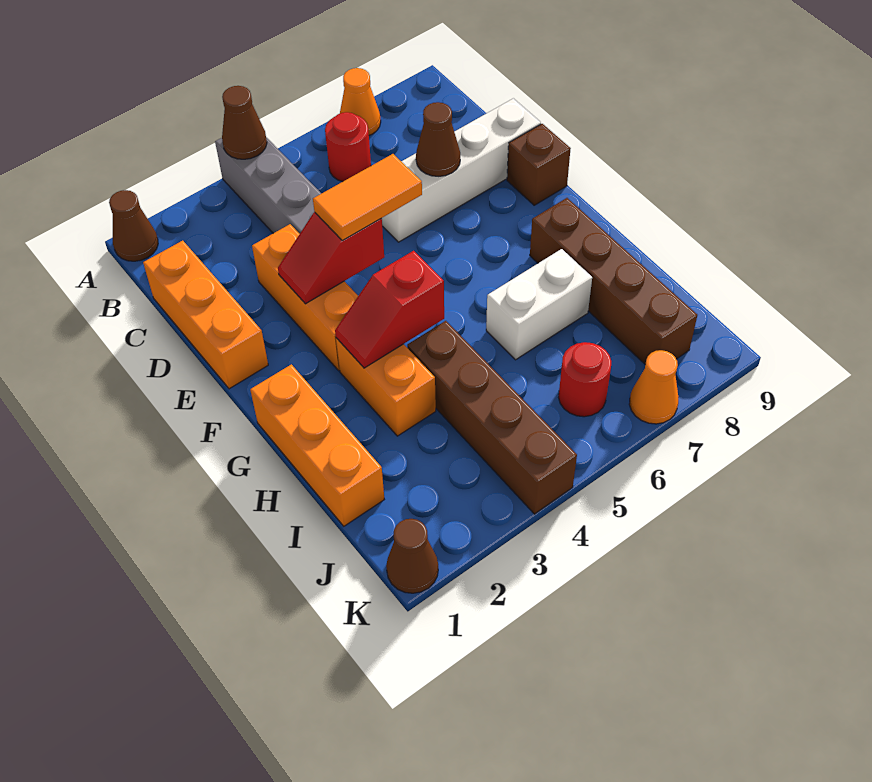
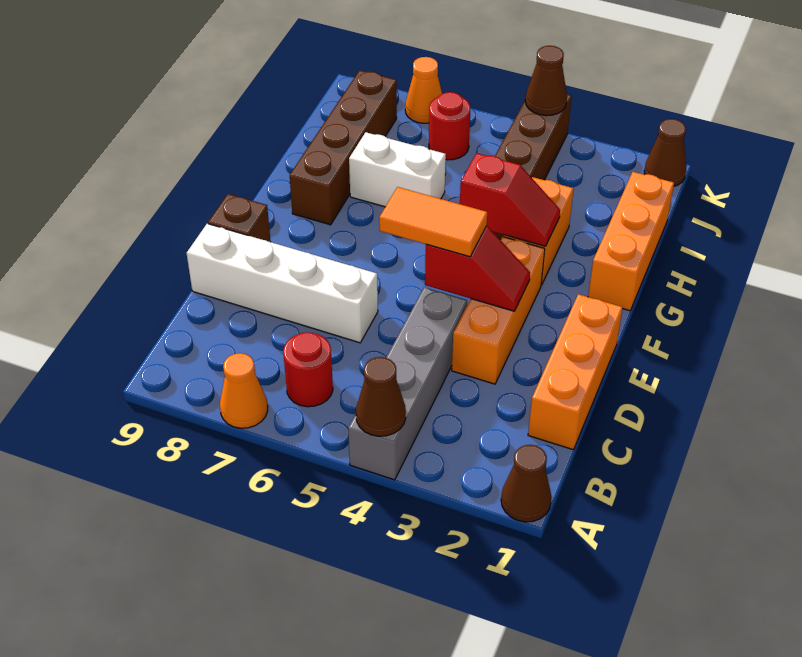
brown 1x1 cone [416,102,460,176] -> brown 1x1 cone moved to [525,46,567,116]

